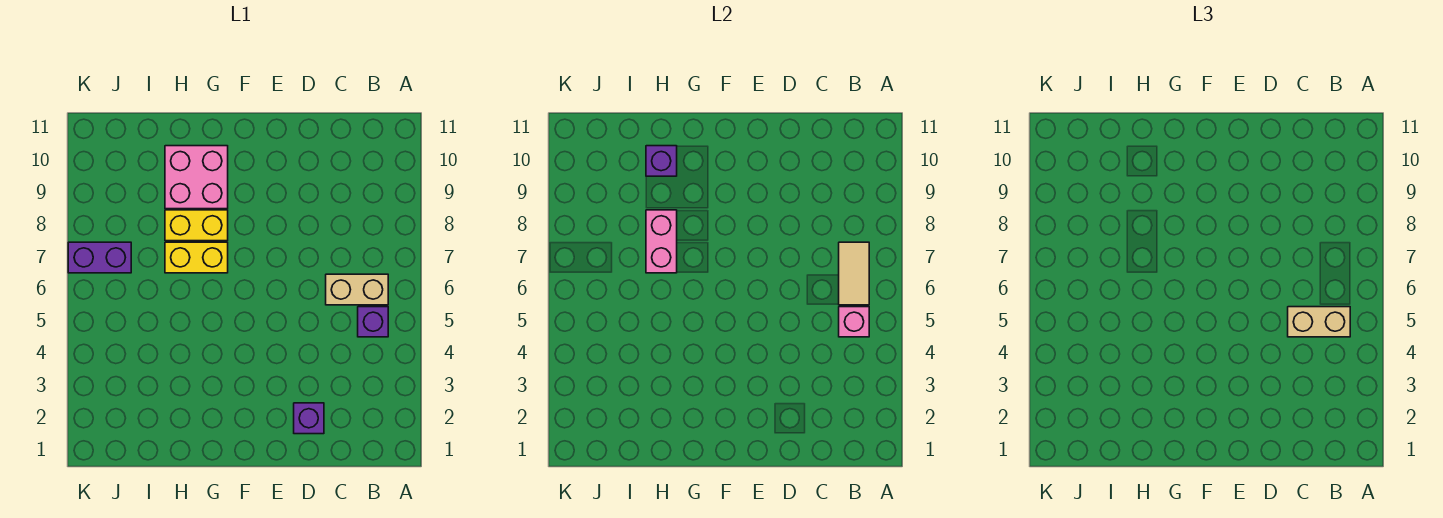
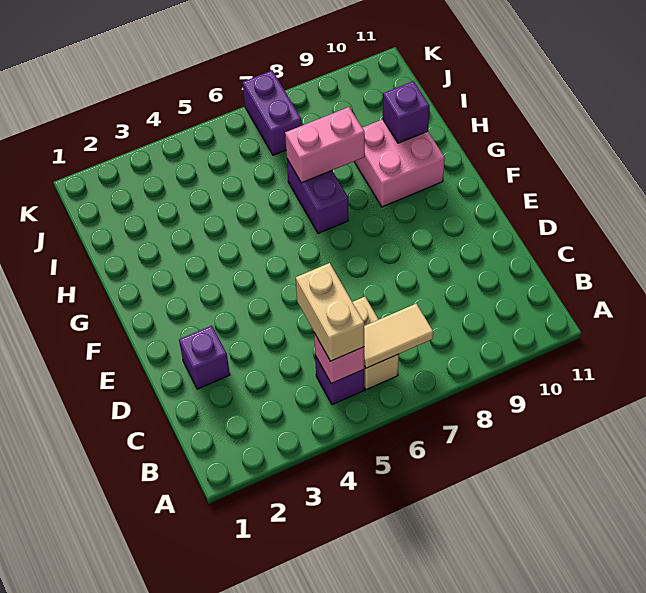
yellow 1x2 brick [165,242,228,273] -> purple 1x2 brick [287,159,348,234]
yellow 1x2 brick [165,210,228,241] -> none

